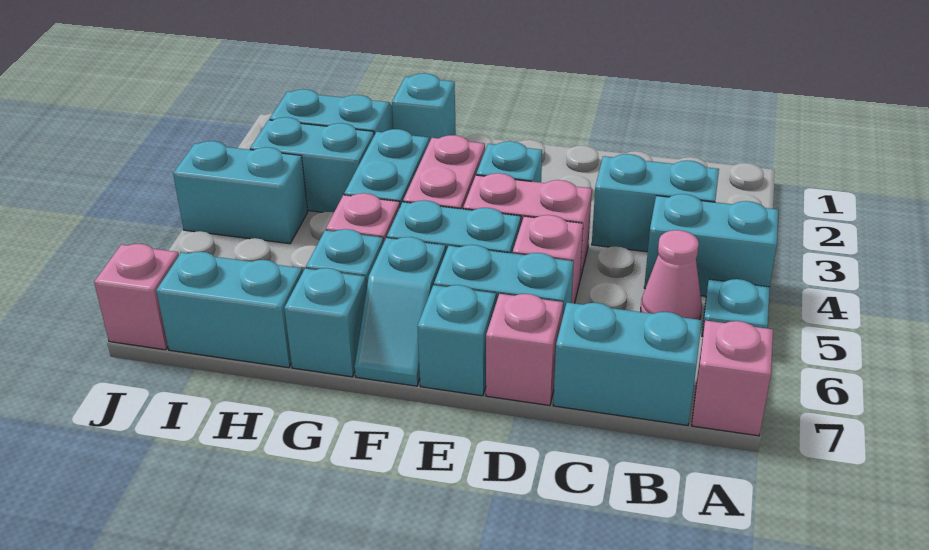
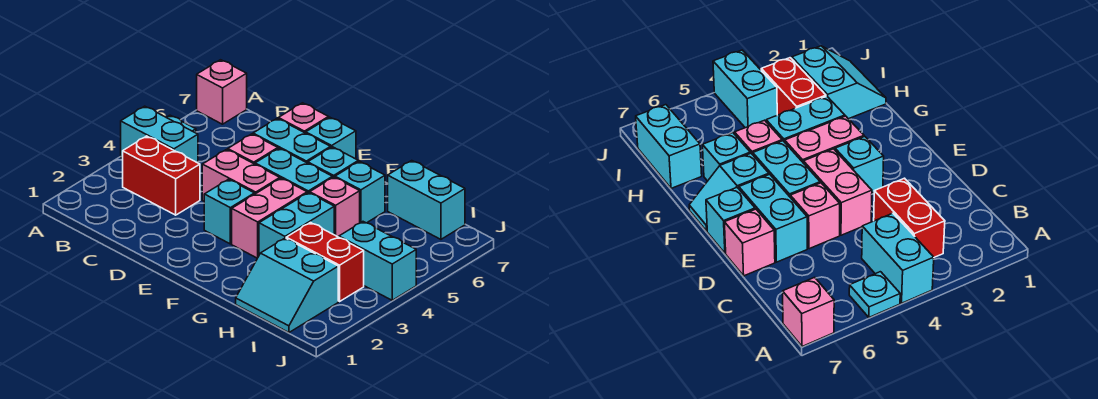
cyan 1x2 brick [592,154,719,252] -> red 1x2 brick [123,136,200,215]
pink 1x1 cone [641,230,702,320] -> none
cyan 1x2 brick [553,303,702,425] -> none
cyan 1x1 brick [392,73,456,142] -> none
cyan 1x1 brick [284,268,366,377] -> none
cyan 1x2 brick [250,117,374,212] -> red 1x2 brick [286,223,364,301]
pink 1x1 brick [94,244,179,350] -> none

